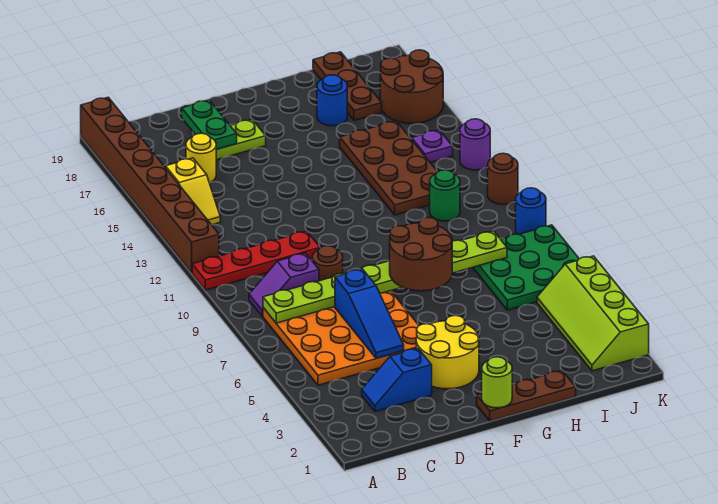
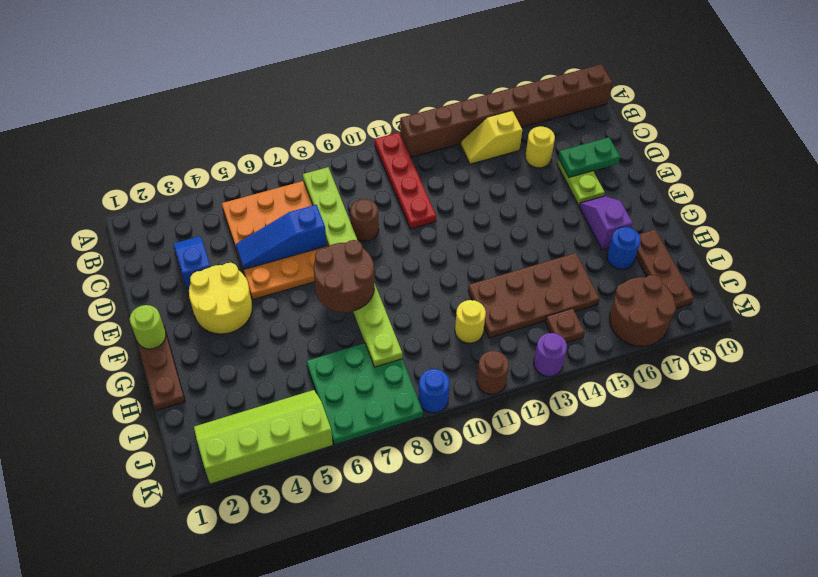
purple 1x2 slope [249,253,319,316] -> purple 1x2 slope moved to [579,196,632,250]
green 1x1 round brick [430,170,460,221] -> yellow 1x1 round brick [455,300,486,343]
brown 1x3 plate [313,52,382,121] -> brown 1x3 plate turned to [636,230,694,308]
purple 1x1 plate [412,130,453,163] -> brown 1x1 plate [545,308,584,343]

